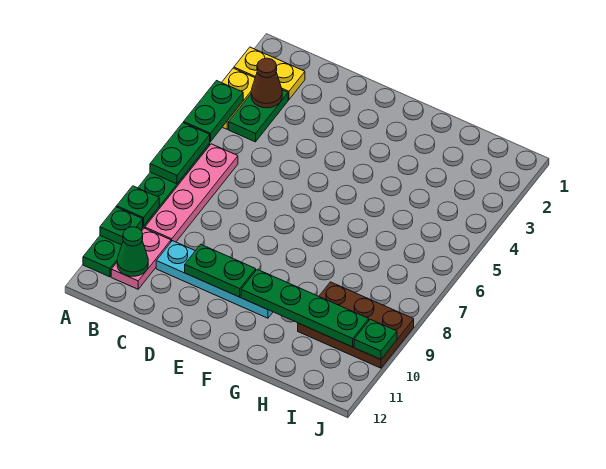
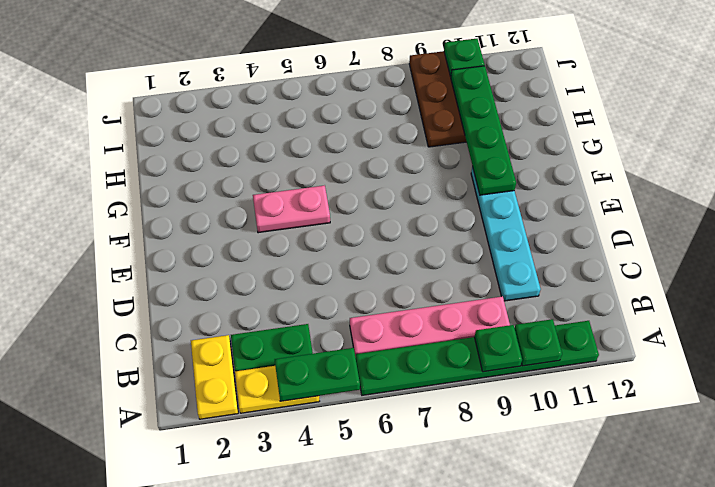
green 1x2 plate [150,123,210,184] -> none
brown 1x1 cone [251,58,282,108] -> none
pink 1x2 plate [111,228,171,289] -> pink 1x2 plate moved to [253,185,330,233]
green 1x1 cone [117,227,148,276] -> none
green 1x2 plate [185,244,256,297] -> none

